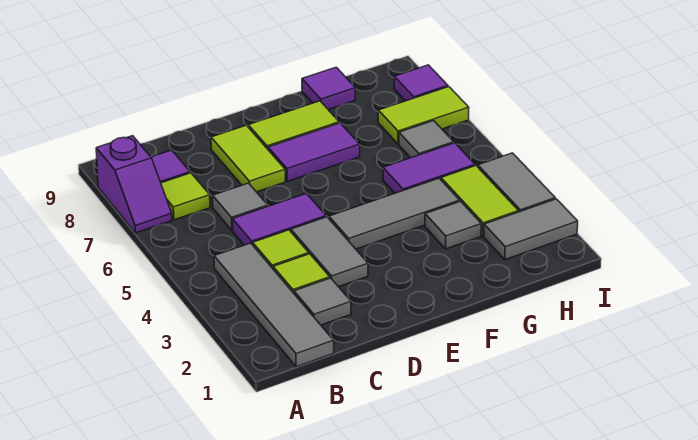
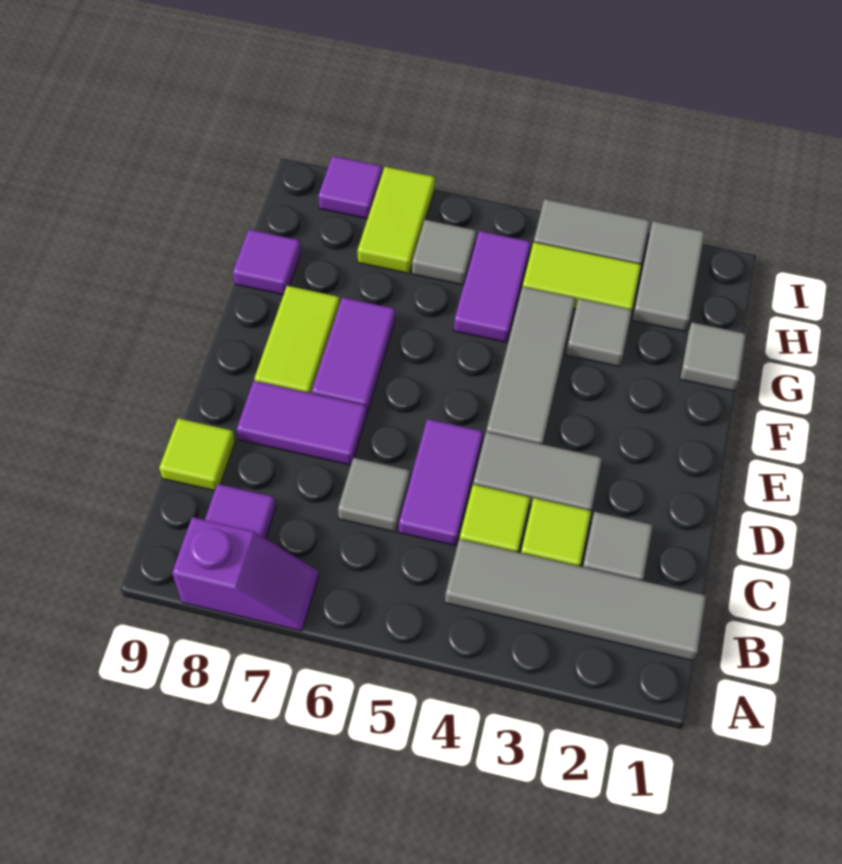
lime 1x1 tile [161,173,210,220] -> lime 1x1 tile moved to [159,418,235,491]
lime 1x2 tile [211,125,285,192] -> purple 1x2 tile [237,381,366,465]
none -> grey 1x1 tile [680,322,746,391]

